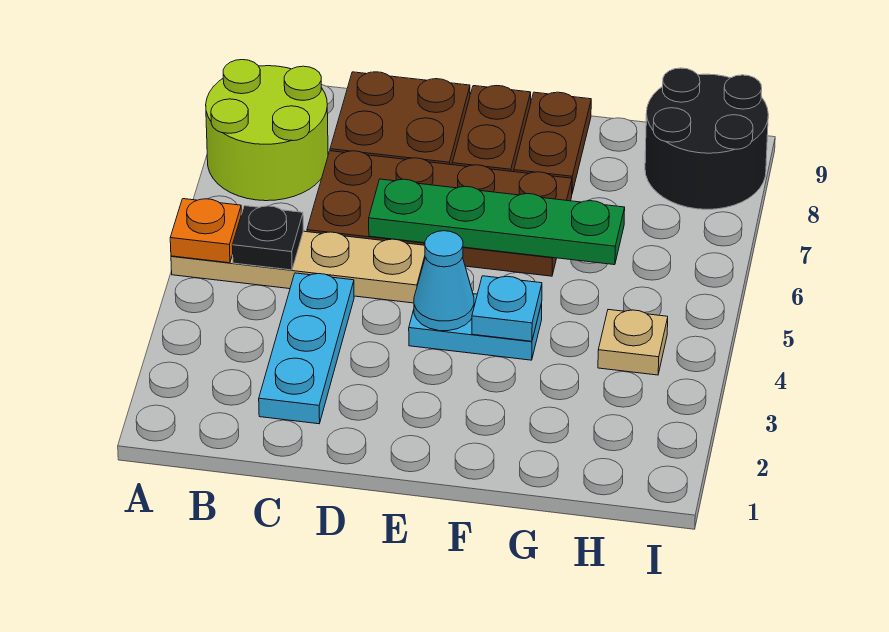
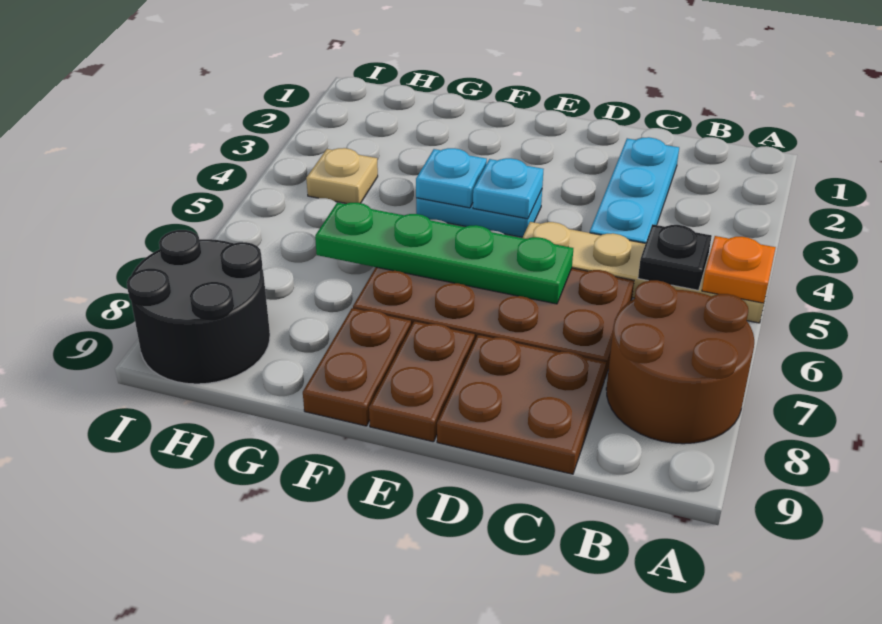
lime 2x2 round brick [206,60,328,201] -> brown 2x2 round brick [606,280,754,444]
cyan 1x1 cone [414,231,474,331] -> cyan 1x1 plate [473,158,544,219]

